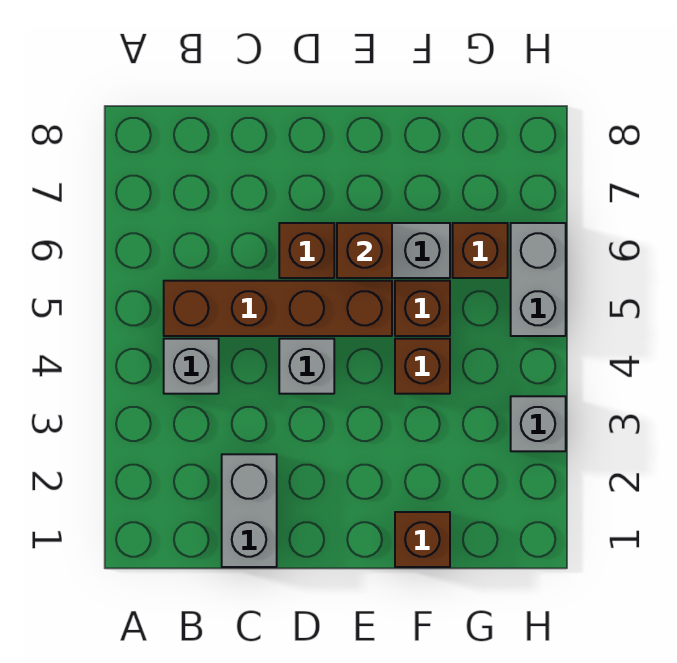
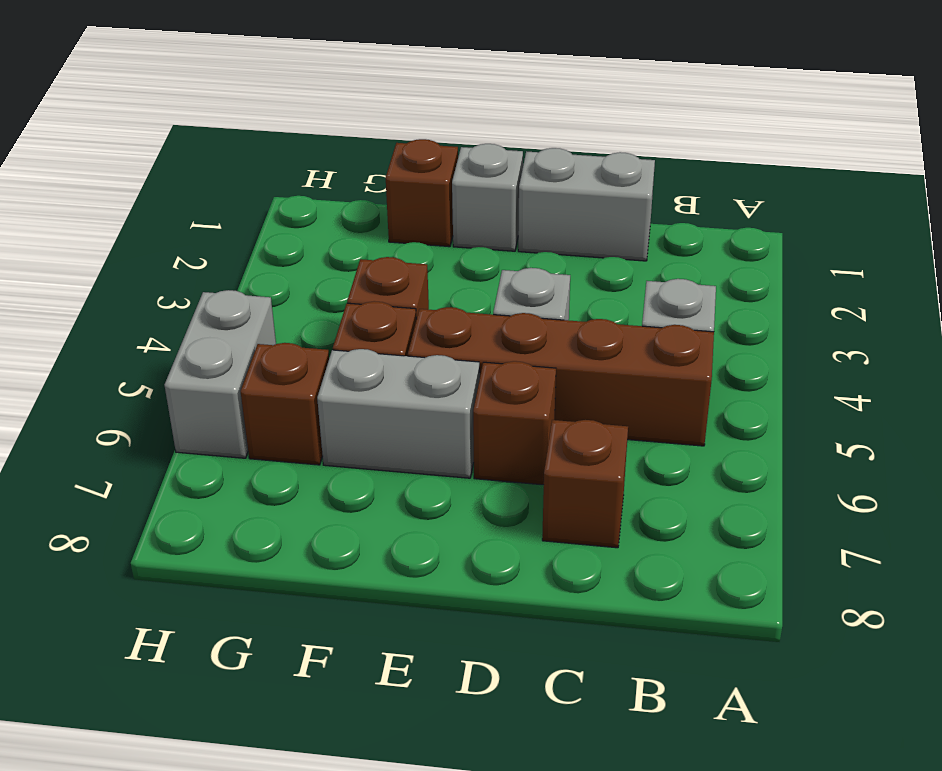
grey 1x2 brick [222,454,277,567] -> grey 1x2 brick turned to [518,148,655,261]
brown 1x1 brick [337,223,392,278] -> brown 1x1 brick moved to [542,420,628,548]
grey 1x1 brick [511,396,566,451] -> grey 1x1 brick moved to [452,144,523,251]

